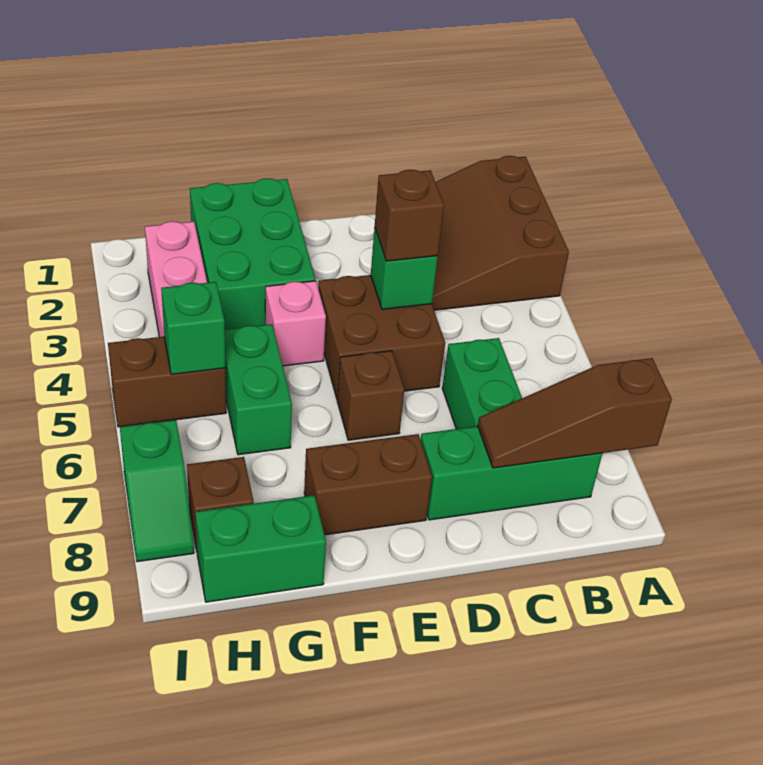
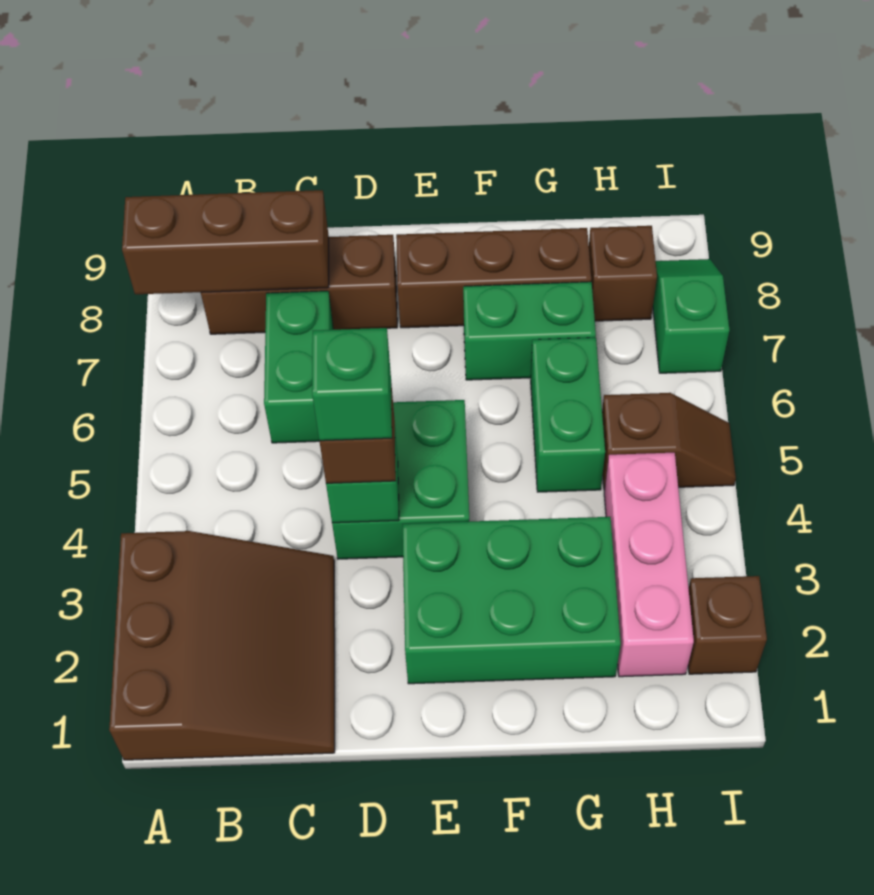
brown 1x3 slope [478,358,672,468] -> brown 1x3 brick [122,190,329,294]
green 1x3 brick [421,426,602,520] -> brown 1x3 brick [201,235,397,334]
brown 2x2 brick [318,275,445,400] -> green 2x2 brick [332,400,469,559]
brown 1x1 brick [337,351,404,440] -> brown 1x1 brick moved to [688,576,767,674]
brown 1x2 brick [304,434,432,535] -> brown 1x3 brick [396,228,591,328]
green 2x3 brick [190,178,315,330] -> green 2x3 brick turned to [403,517,621,684]
pink 1x1 brick [265,281,326,366] -> none
green 1x2 brick [195,495,326,602] -> green 1x2 brick moved to [463,282,596,380]
brown 1x2 brick [108,337,226,427] -> brown 1x2 slope [602,393,736,490]
green 1x1 brick [161,282,225,374] -> green 1x1 brick moved to [312,328,392,441]

